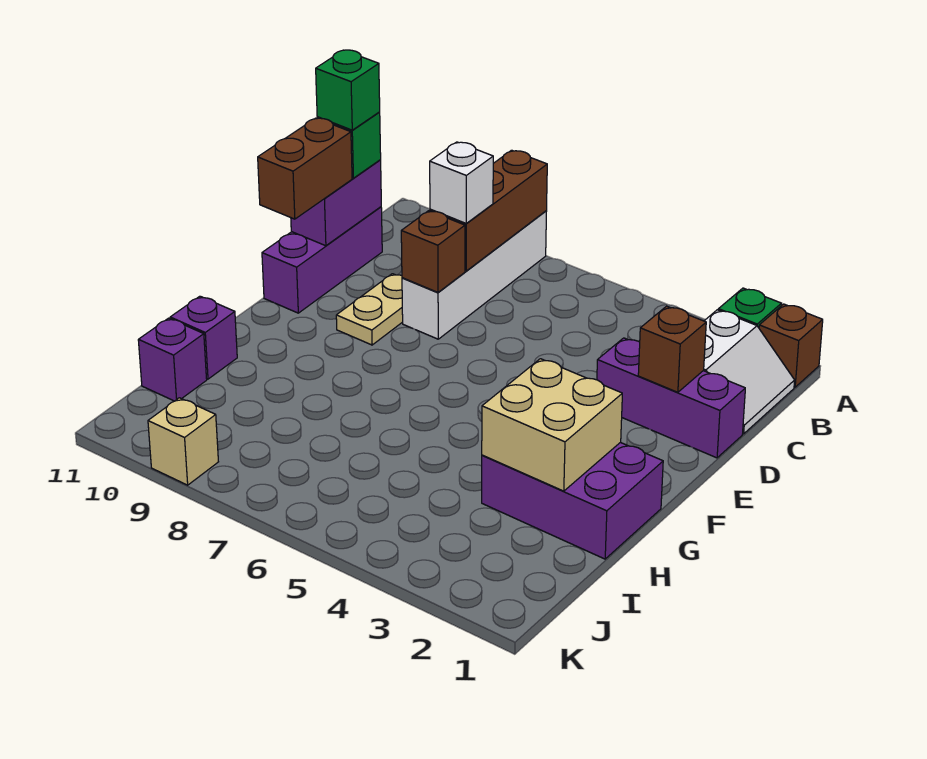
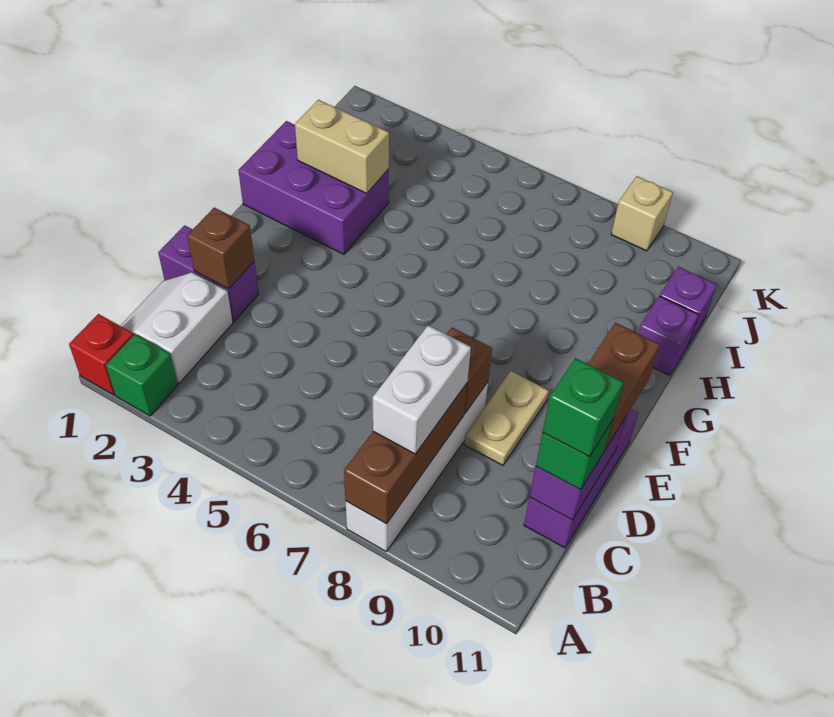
brown 1x1 brick [759,304,823,387] -> red 1x1 brick [69,314,133,395]
white 1x1 brick [430,142,493,224] -> white 1x2 brick [373,325,471,454]
purple 1x3 brick [597,338,745,458] -> purple 1x2 brick [158,225,259,322]
tan 2x2 brick [482,359,622,491] -> tan 1x2 brick [295,100,389,193]

